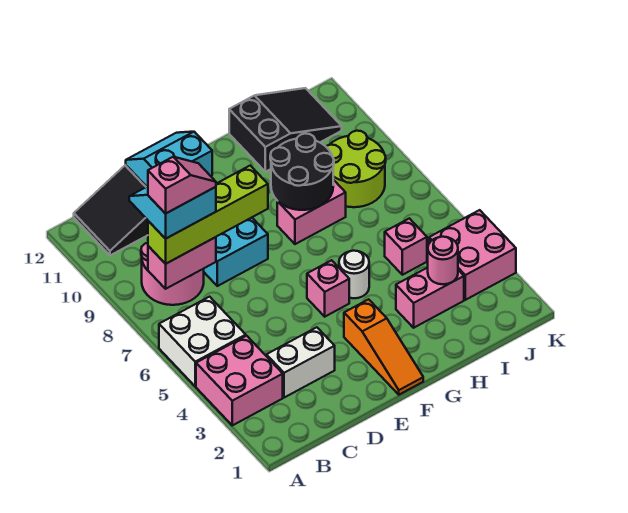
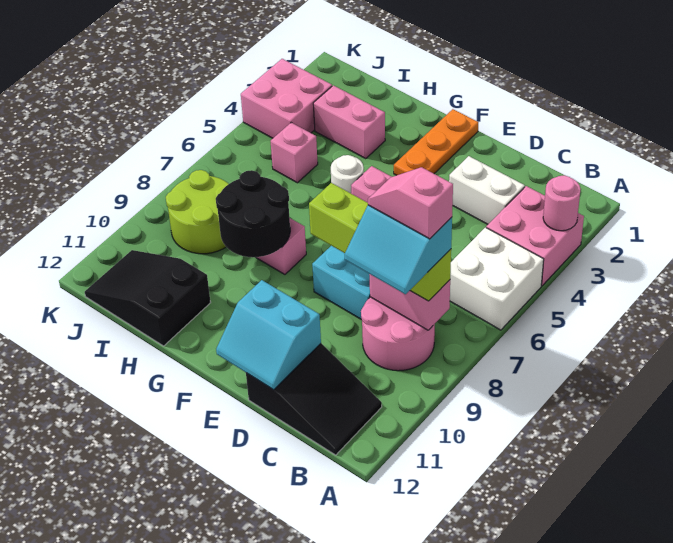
orange 1x3 slope [344,299,423,395] -> orange 1x3 plate [394,109,478,175]
pink 1x1 round brick [428,237,458,284] -> pink 1x1 round brick moved to [543,175,580,231]

